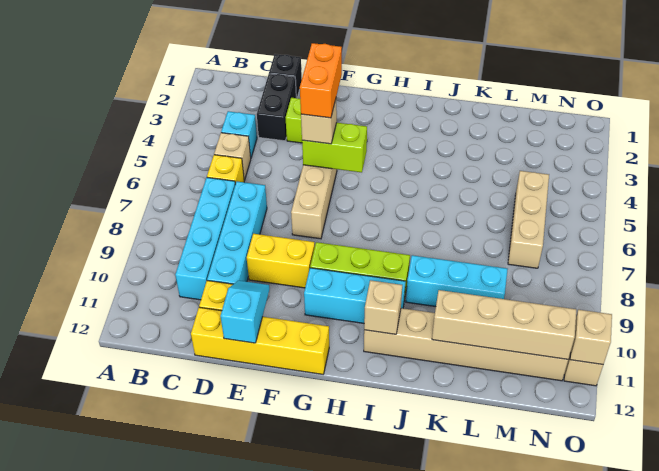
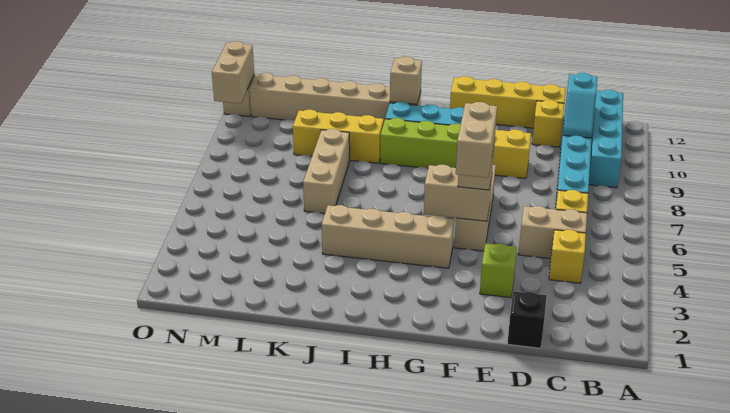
cyan 1x1 brick [221,111,257,157] -> yellow 1x1 brick [549,230,586,283]
tan 1x1 brick [214,133,251,180] -> tan 1x2 brick [518,206,587,259]
black 1x2 brick [257,74,296,141] -> none
cyan 1x4 brick [207,181,267,284] -> cyan 1x4 brick moved to [589,90,623,188]
cyan 1x2 slope [221,281,270,343] -> cyan 1x2 slope moved to [563,73,597,138]
orange 1x2 brick [300,43,342,118] -> tan 1x2 brick [456,102,497,178]
lime 1x2 brick [302,123,367,172] -> tan 1x2 brick [424,165,492,221]
cyan 1x3 brick [406,255,508,306] -> yellow 1x3 brick [293,109,384,163]
tan 1x4 brick [432,290,576,359] -> tan 1x4 brick moved to [322,205,454,268]
tan 1x3 brick [508,171,549,268] -> tan 1x3 brick moved to [303,129,350,213]
tan 1x1 brick [570,310,612,365] -> tan 1x2 brick [212,41,254,104]

